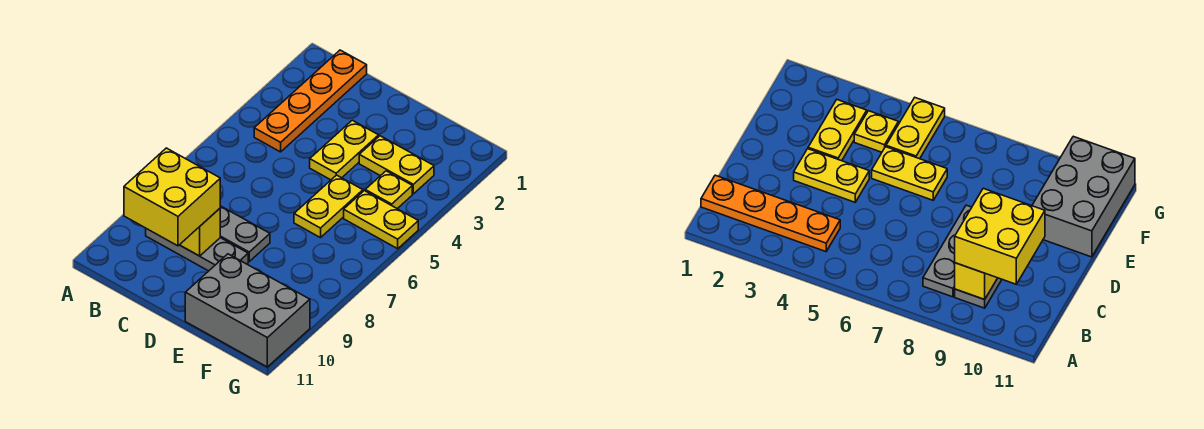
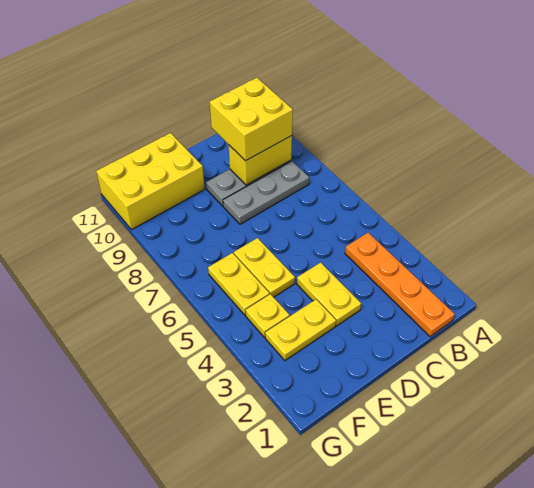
grey 2x3 brick [185,254,310,367] -> yellow 2x3 brick [96,133,205,230]
yellow 1x2 plate [344,191,418,249] -> yellow 1x2 plate turned to [208,253,270,315]

